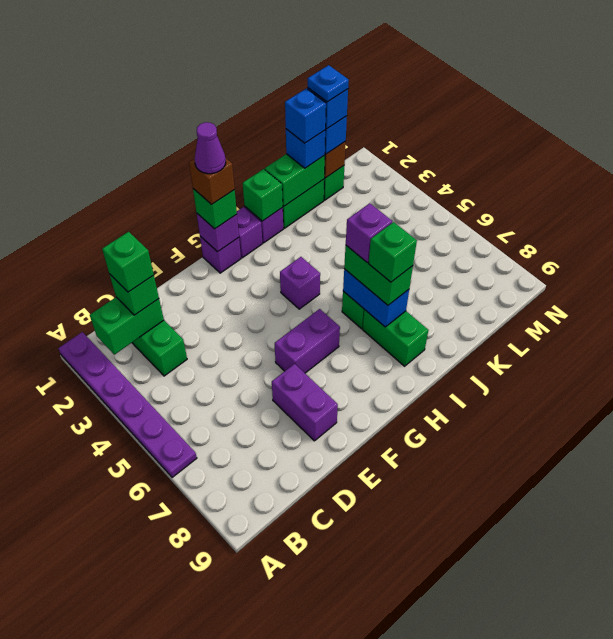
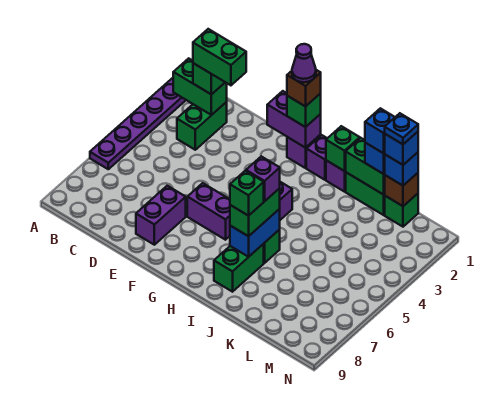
green 1x1 brick [102,232,154,292] -> green 1x2 brick [193,29,246,85]
purple 1x1 brick [197,214,239,252] -> purple 1x2 brick [267,91,321,148]

